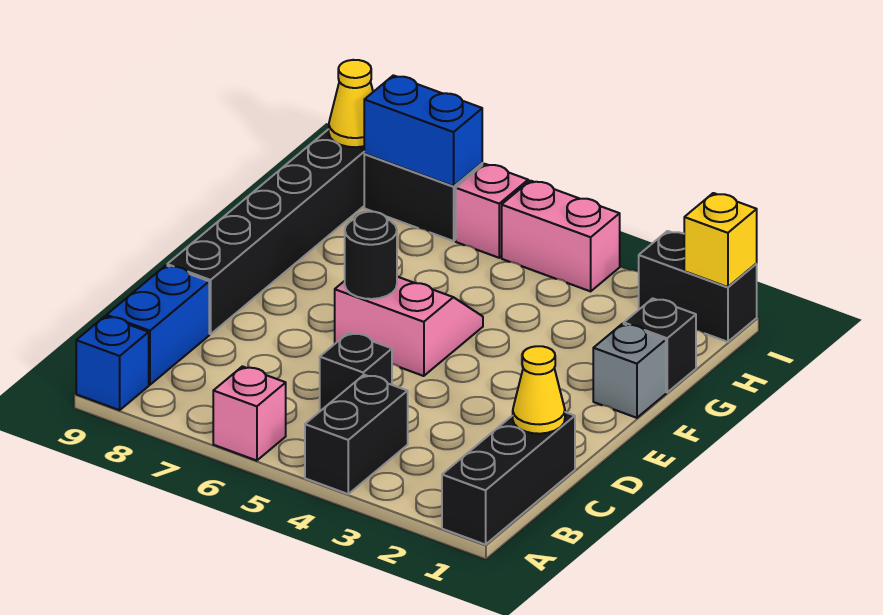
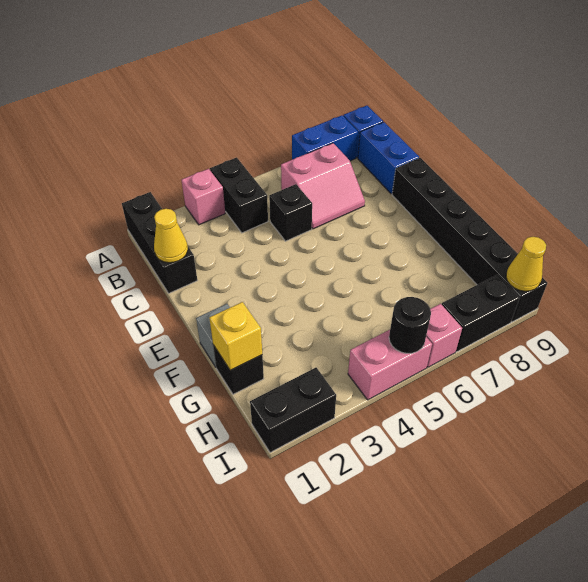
pink 1x1 brick [213,366,286,461] -> pink 1x1 brick moved to [181,169,225,225]
pink 2x2 slope [335,277,483,376] -> pink 2x2 slope moved to [281,143,365,229]
black 1x1 round brick [345,212,397,299] -> black 1x1 round brick moved to [389,297,431,353]
yellow 1x1 brick [684,193,757,287] -> yellow 1x1 brick moved to [209,302,262,370]
blue 1x2 brick [364,75,482,186] -> blue 1x2 brick moved to [292,115,358,161]

